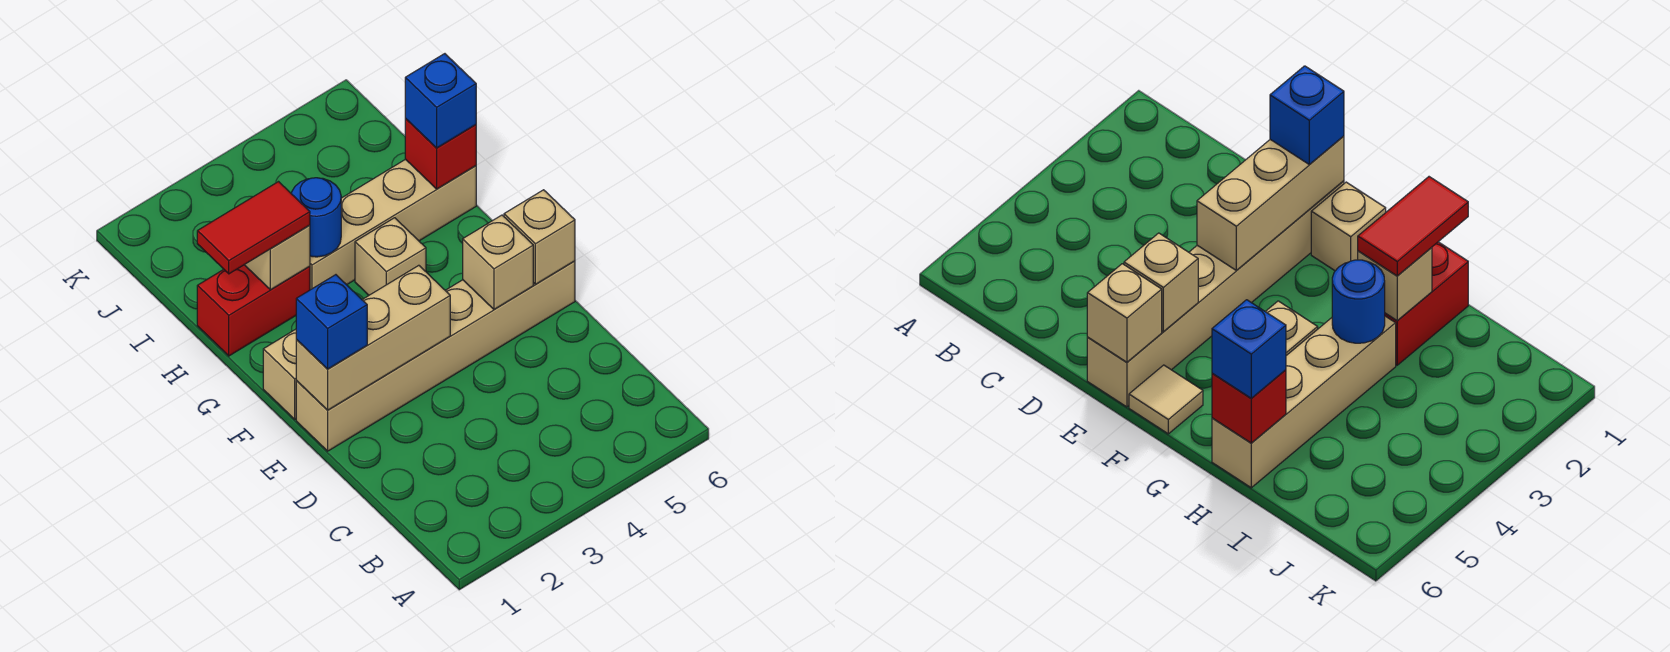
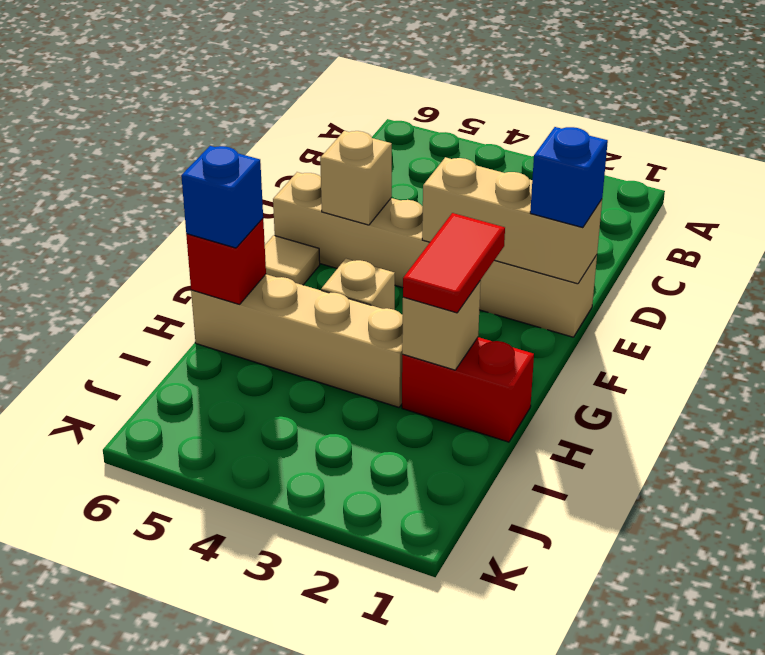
tan 1x1 brick [504,190,575,284] -> none
tan 1x1 brick [263,329,296,419] -> none
red 1x2 tile [197,182,310,274] -> red 1x2 tile turned to [403,213,505,313]
blue 1x1 round brick [291,178,341,257] -> none

